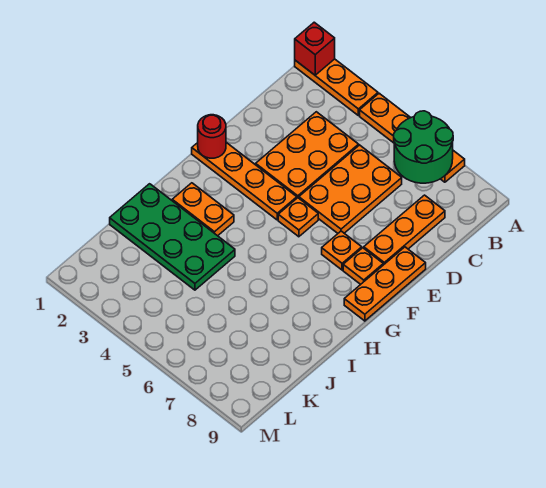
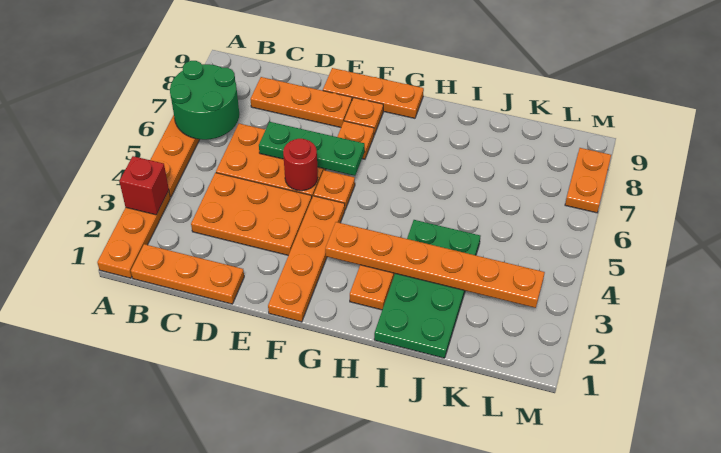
red 1x1 brick [295,22,335,75] -> red 1x1 brick moved to [119,156,169,215]
none -> orange 1x3 plate [131,244,244,304]
none -> green 1x3 plate [259,122,365,176]
red 1x1 round brick [198,115,226,158] -> red 1x1 round brick moved to [283,139,318,191]
none -> orange 1x6 plate [325,222,545,308]
none -> orange 1x2 plate [565,148,611,213]

